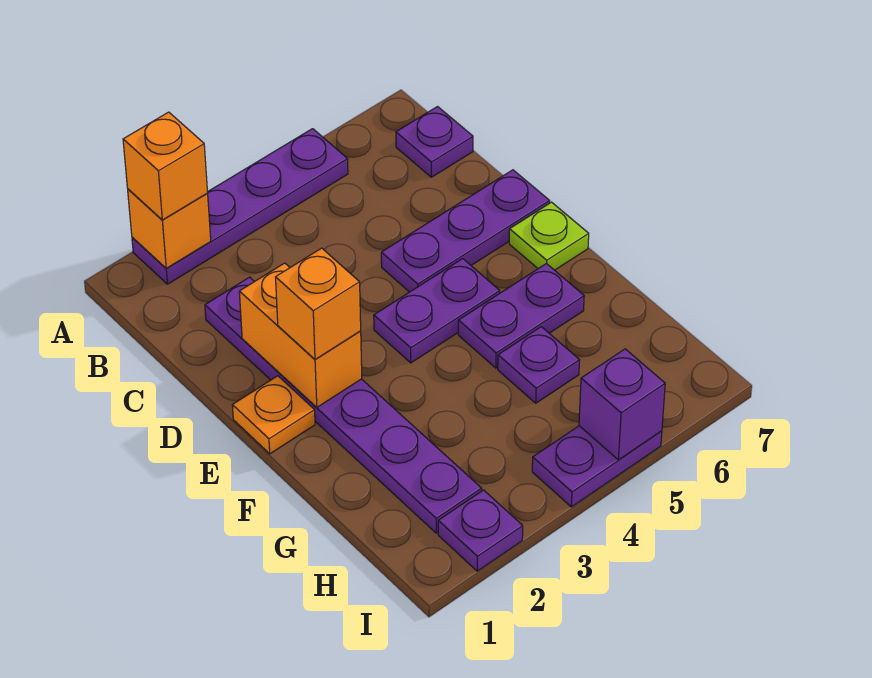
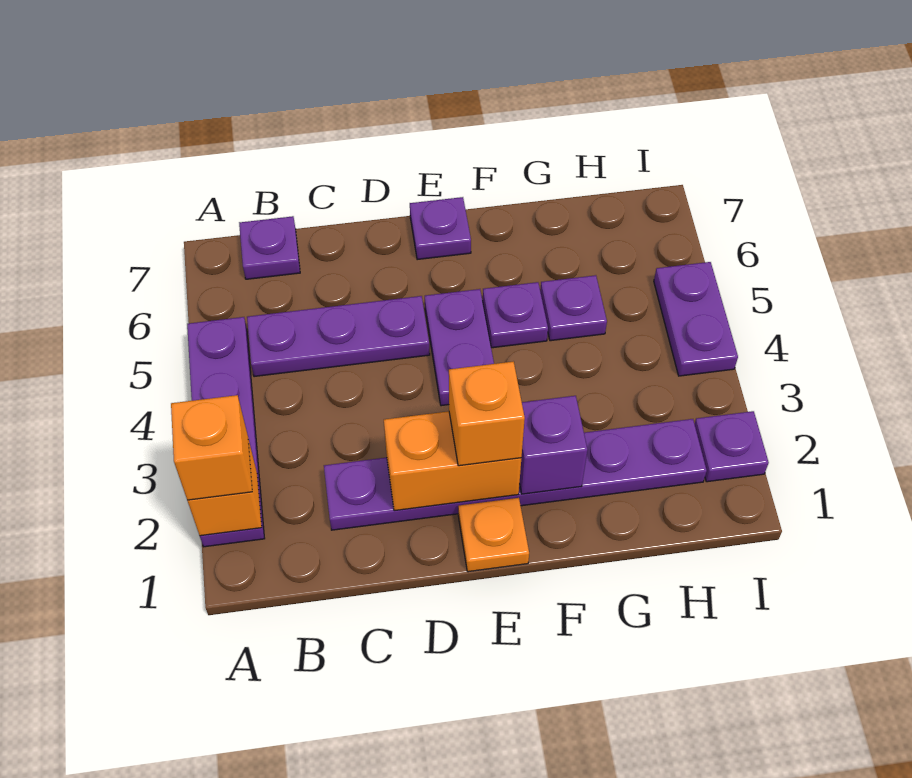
purple 1x3 plate [381,170,550,292] -> purple 1x3 plate turned to [247,296,430,377]
lime 1x1 plate [509,202,589,270] -> purple 1x1 plate [410,197,471,260]
purple 1x2 plate [458,263,584,368] -> purple 1x1 plate [483,282,548,348]
purple 1x1 brick [579,349,665,460] -> purple 1x1 brick moved to [520,396,587,494]

